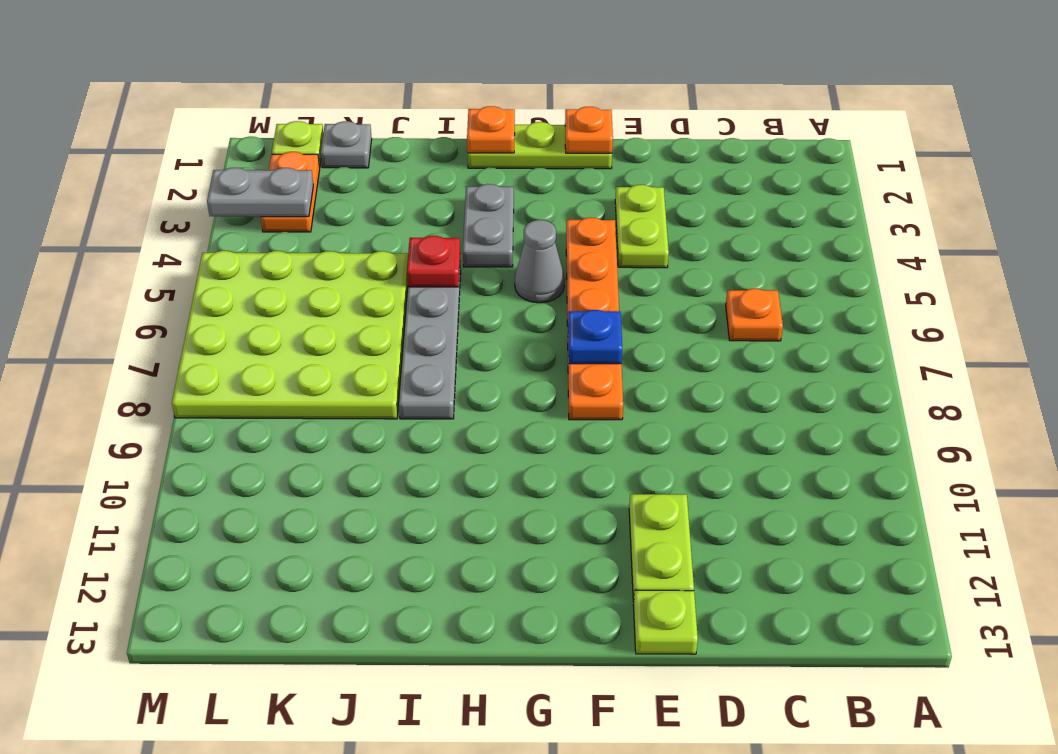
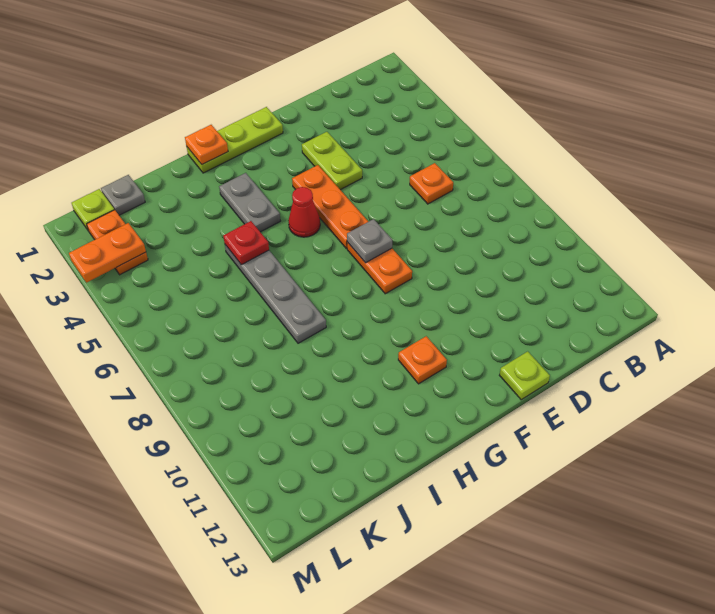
lime 1x2 plate [629,494,694,602] -> none
orange 1x1 plate [565,107,613,153] -> orange 1x1 plate moved to [398,336,447,384]
blue 1x1 plate [568,310,622,364] -> grey 1x1 plate [347,219,392,263]
grey 1x1 cone [515,220,565,303] -> red 1x1 cone [288,187,320,237]
lime 4x4 plate [172,251,408,419] -> none
grey 1x2 plate [207,168,313,217] -> orange 1x2 plate [69,223,146,283]

